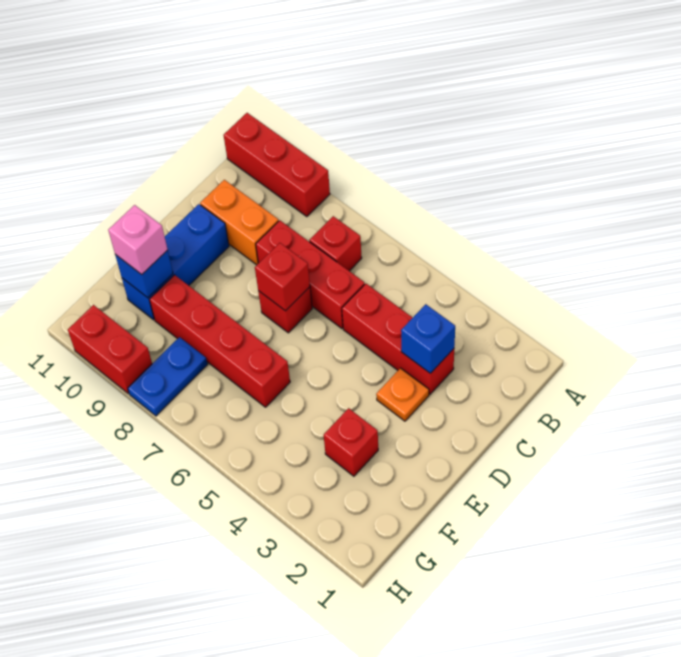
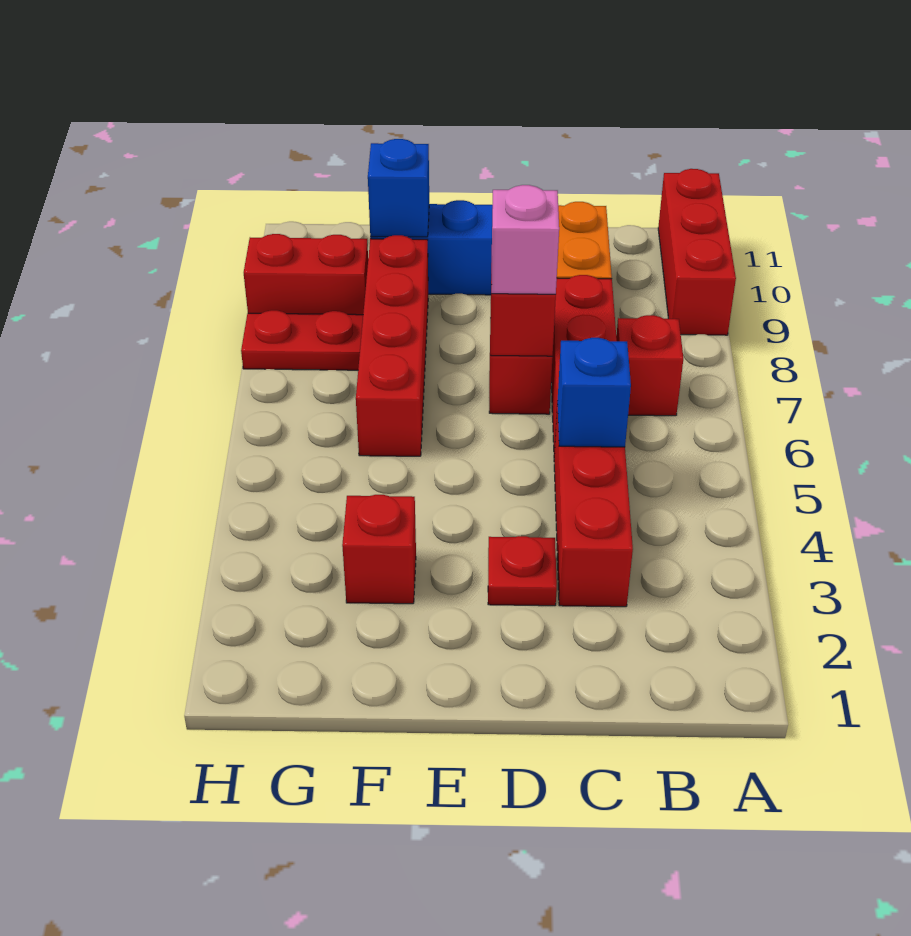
blue 1x1 brick [401,304,455,373] -> blue 1x1 brick moved to [557,338,631,447]
orange 1x1 plate [376,368,429,421] -> red 1x1 plate [488,536,557,606]
pink 1x1 brick [108,205,168,274] -> pink 1x1 brick moved to [491,185,559,294]
blue 1x2 plate [128,337,208,416] -> red 1x2 plate [241,310,363,370]
red 1x2 brick [68,305,152,394] -> red 1x2 brick turned to [244,234,368,315]

